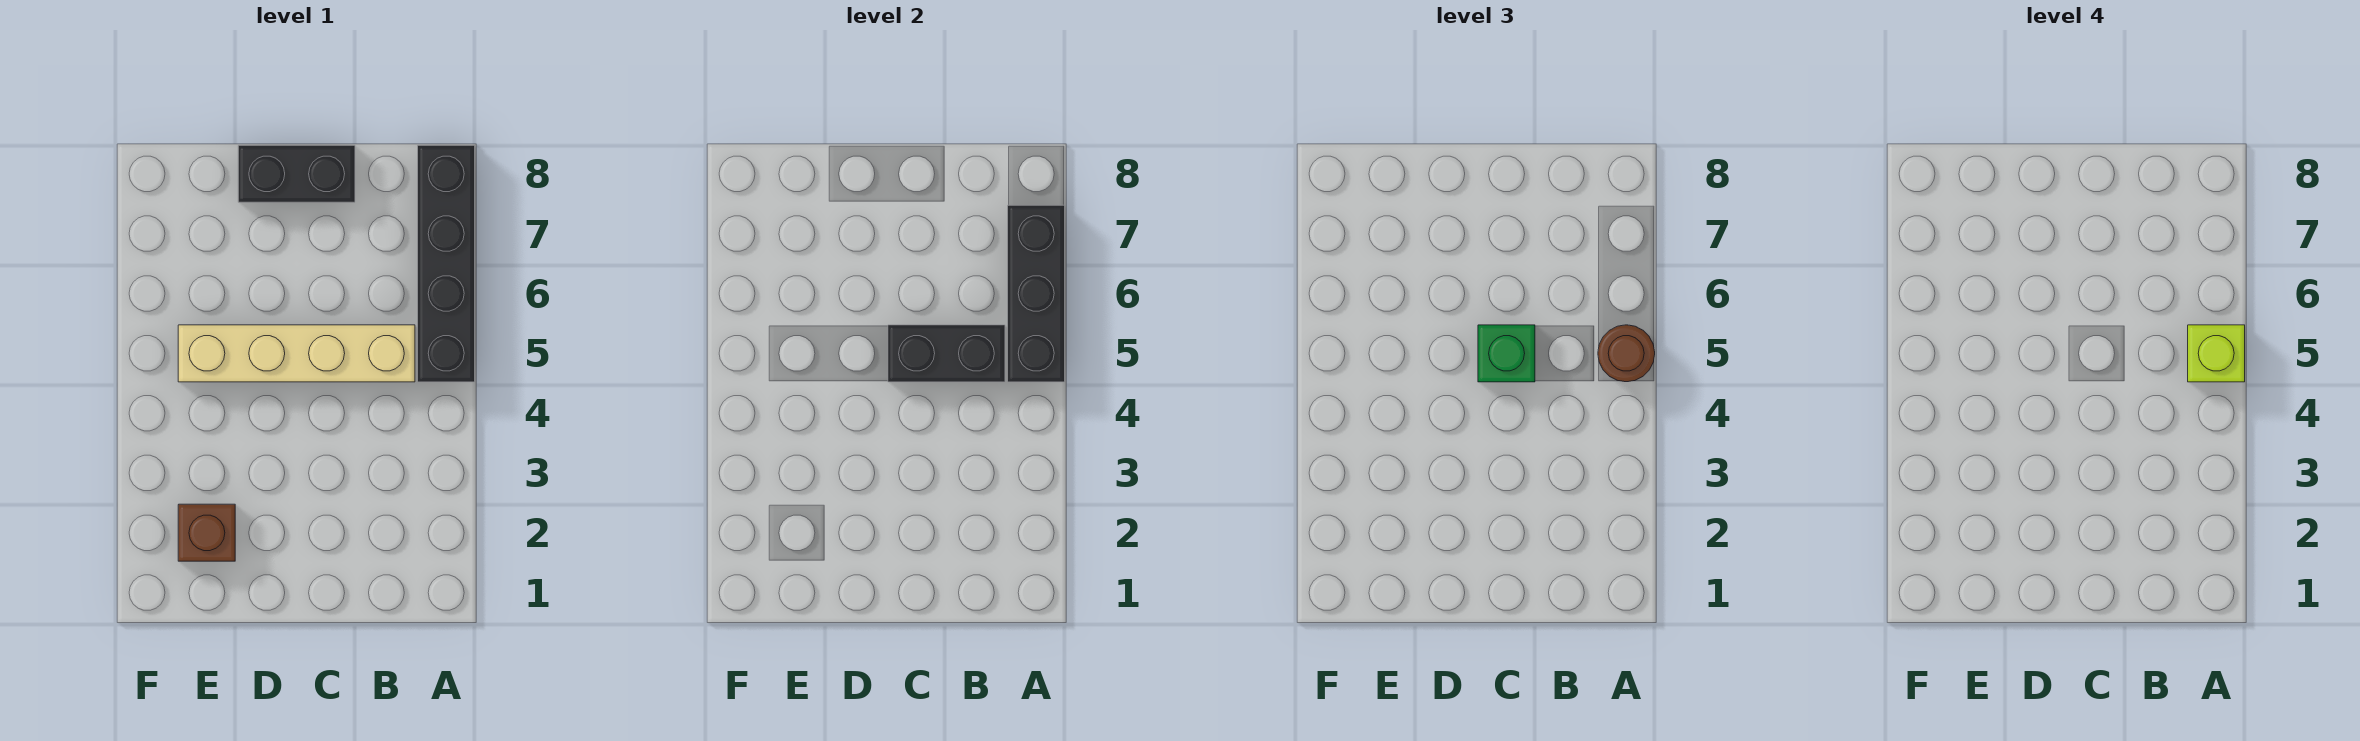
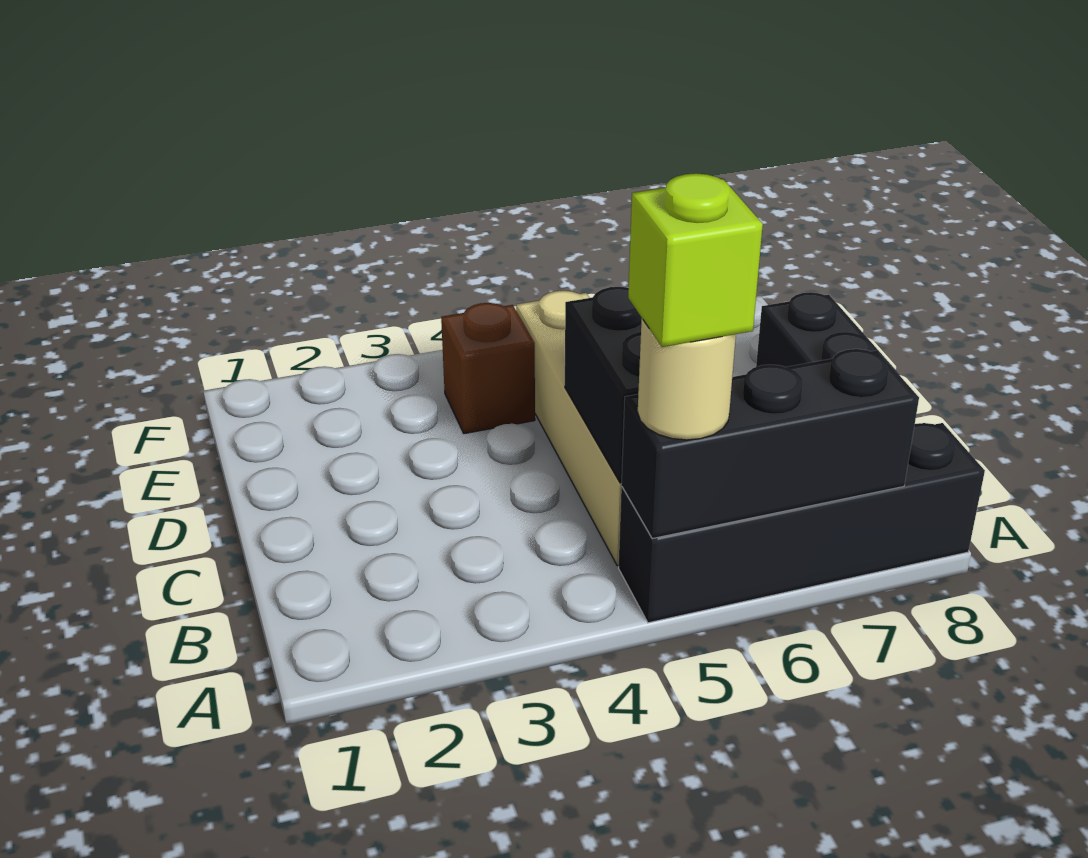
brown 1x1 round brick [1598,325,1655,382] -> tan 1x1 round brick [638,319,736,440]
green 1x1 brick [1478,325,1535,382] -> none
brown 1x1 brick [178,504,235,561] -> brown 1x1 brick moved to [441,303,535,434]

